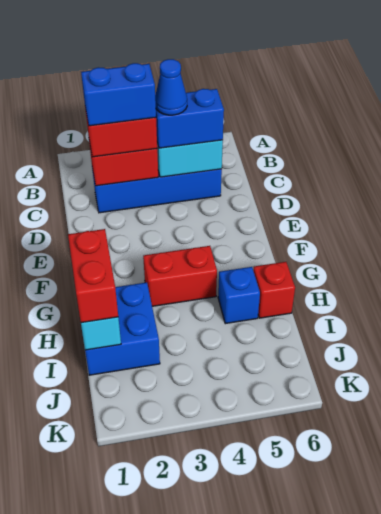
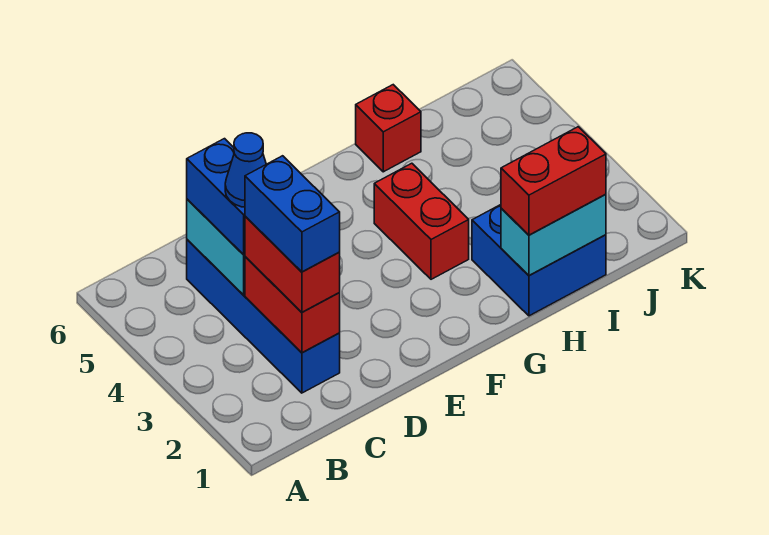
blue 1x1 brick [218,267,260,324] -> none

